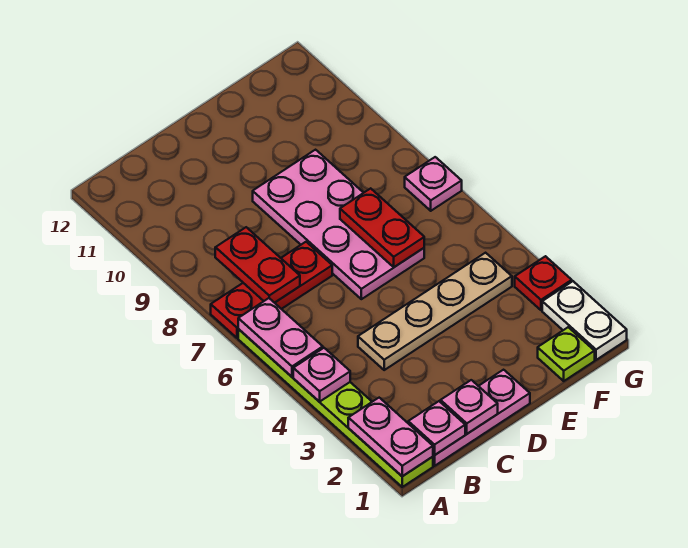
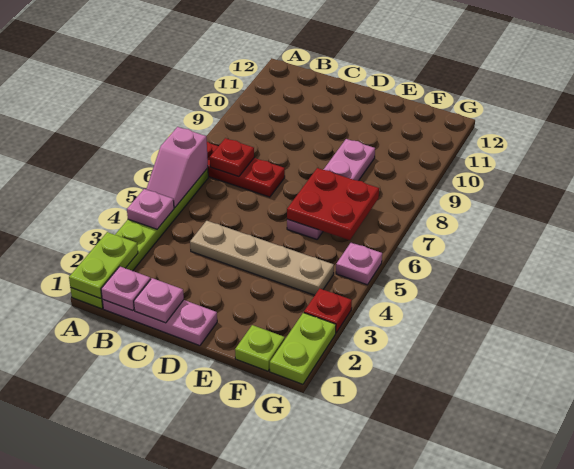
pink 1x2 plate [348,398,433,476] -> lime 1x2 plate [69,232,138,298]
pink 1x2 plate [238,298,323,377] -> pink 1x2 slope [146,127,208,208]
red 1x2 plate [215,227,300,303] -> red 1x1 plate [210,138,254,177]
pink 2x4 plate [253,150,424,299] -> pink 1x4 plate [287,139,375,239]
red 1x2 plate [340,188,424,267] -> red 2x2 plate [287,168,379,240]
white 1x2 plate [542,281,627,360] -> lime 1x2 plate [270,313,336,384]
pink 1x1 plate [405,157,462,211] -> pink 1x1 plate moved to [336,243,382,285]

